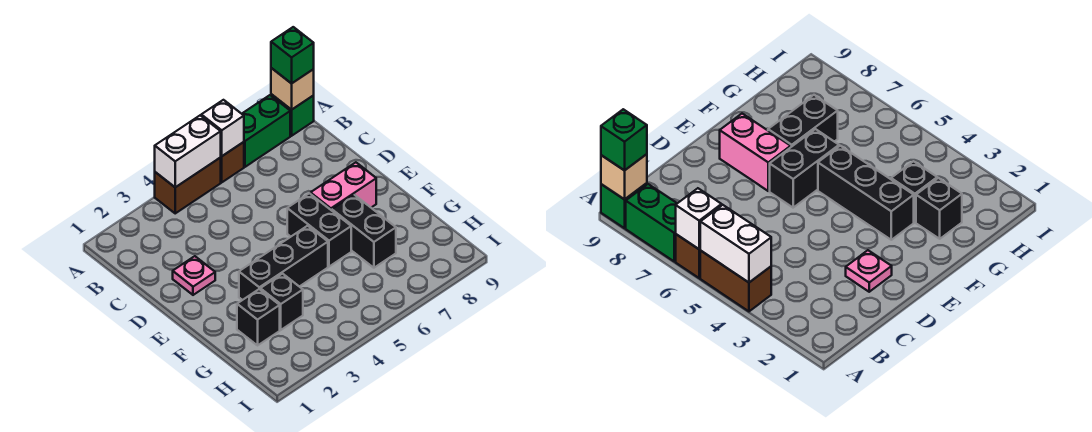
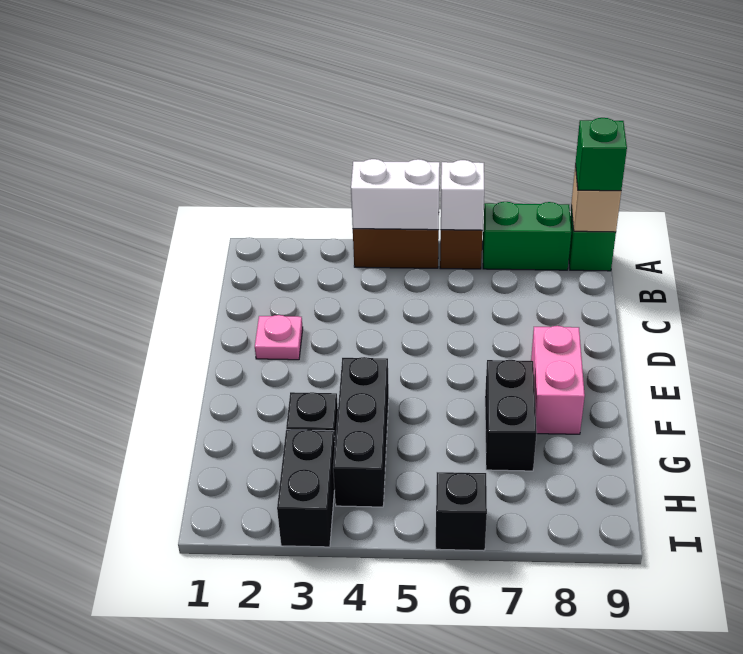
black 1x2 brick [287,193,351,267] -> black 1x2 brick moved to [277,430,335,547]
pink 1x2 brick [311,162,376,211] -> pink 1x2 brick turned to [531,326,585,434]
black 1x3 brick [239,226,328,300] -> black 1x3 brick turned to [333,357,389,507]
black 1x1 brick [237,289,280,345] -> black 1x1 brick moved to [436,472,487,551]

